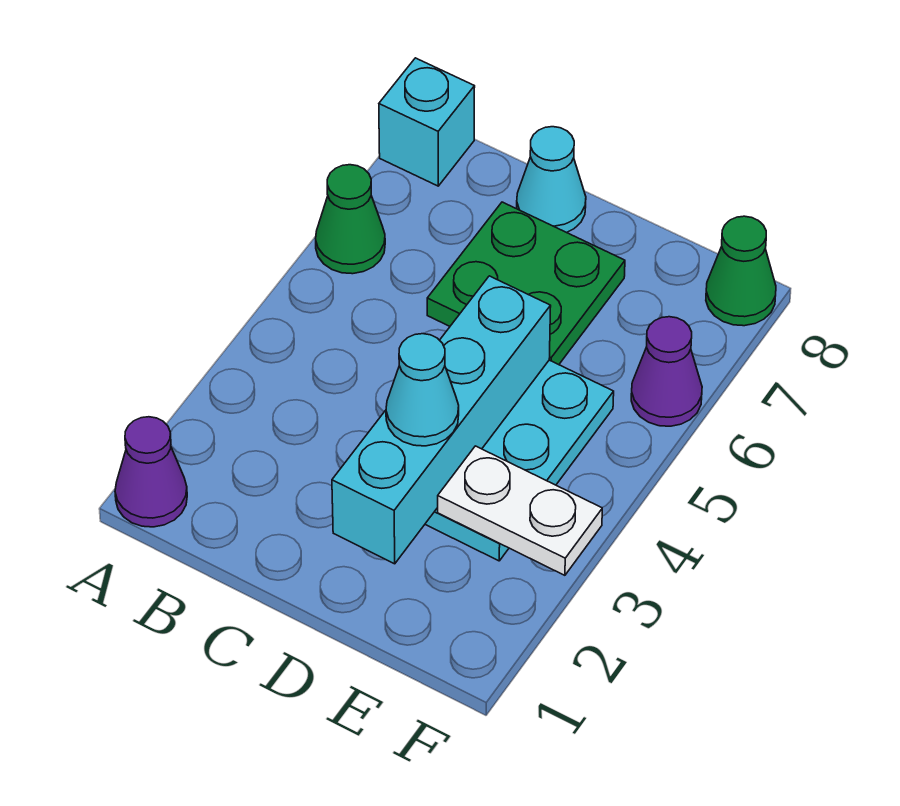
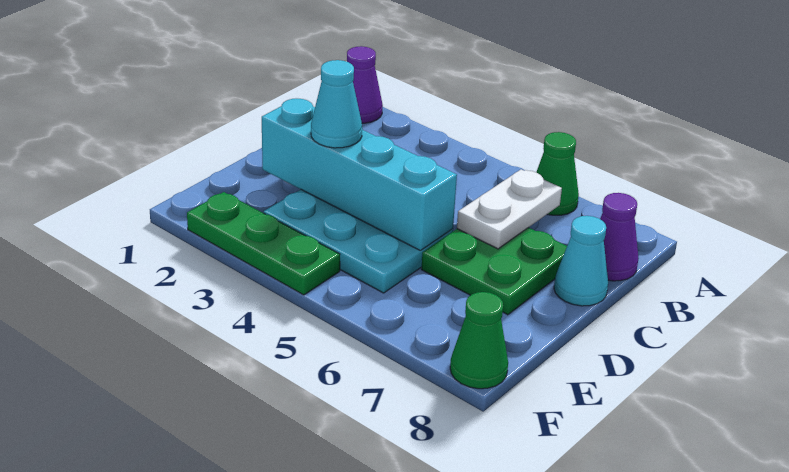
cyan 1x1 brick [379,58,475,186] -> none
white 1x2 plate [438,446,602,575] -> white 1x2 plate moved to [457,169,562,249]
none -> green 1x3 plate [187,192,340,295]
purple 1x1 cone [631,317,702,426] -> purple 1x1 cone moved to [600,193,639,281]

